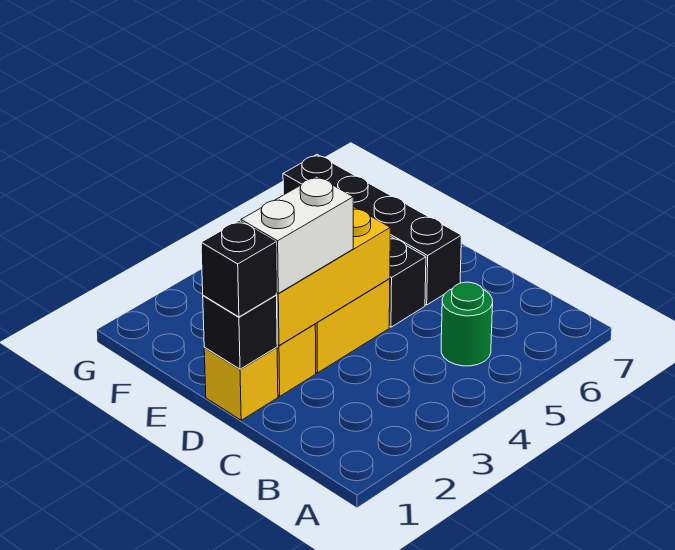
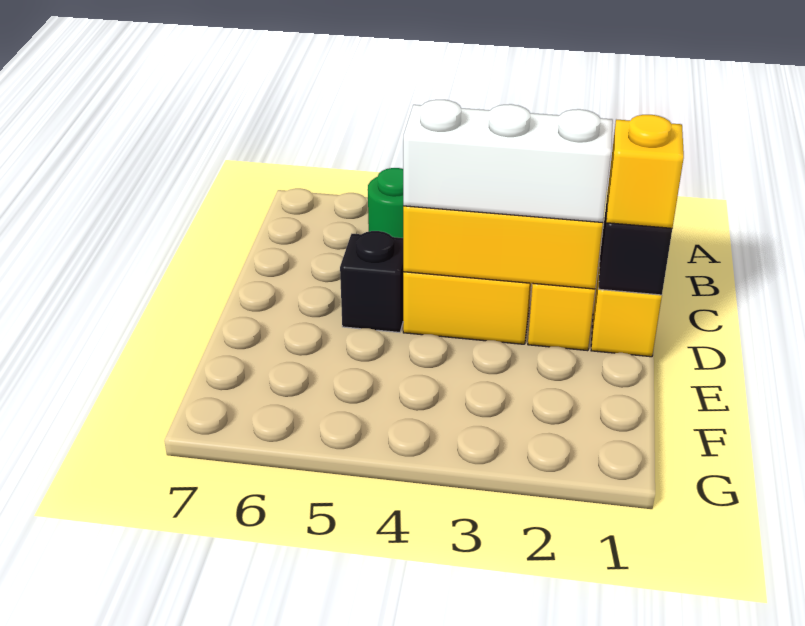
black 1x1 brick [201,221,276,317] -> yellow 1x1 brick [606,115,684,228]
white 1x2 brick [241,176,353,293] -> white 1x3 brick [403,100,613,223]
black 1x4 brick [283,155,462,305] -> none

